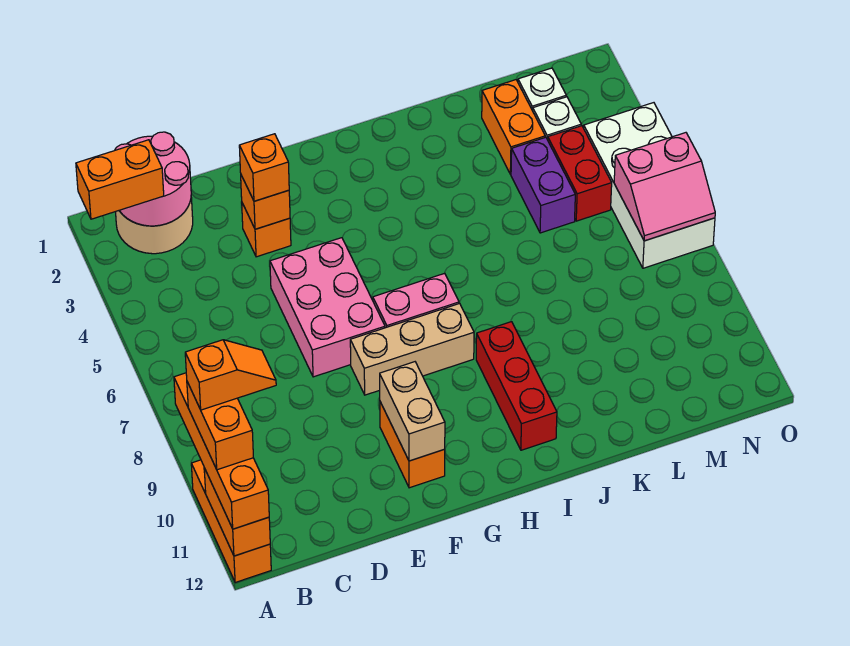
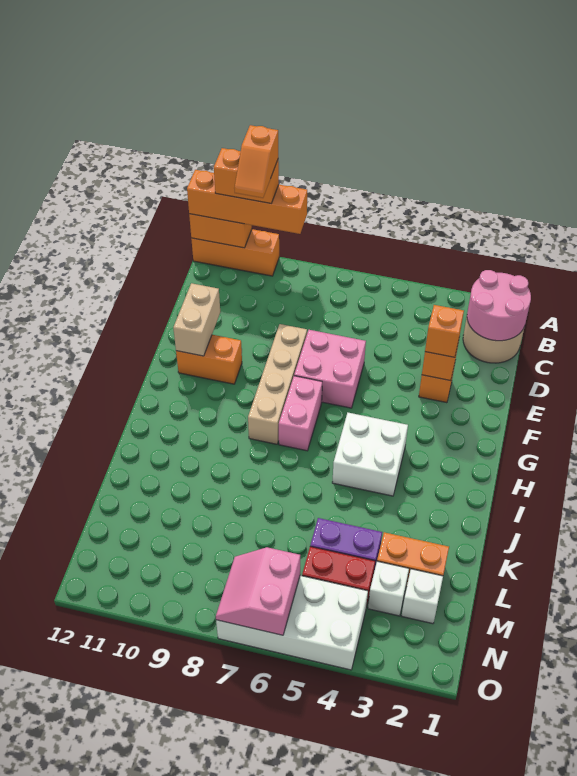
orange 1x2 brick [76,140,164,219] -> none
pink 2x3 brick [270,238,385,377] -> pink 2x2 brick [294,330,366,408]
tan 1x3 brick [350,303,474,395] -> tan 1x4 brick [248,324,307,444]
tan 1x2 brick [380,362,445,461] -> tan 1x2 brick turned to [173,283,220,356]
none -> white 2x2 brick [332,413,408,496]
red 1x3 brick [476,322,557,450] -> none

